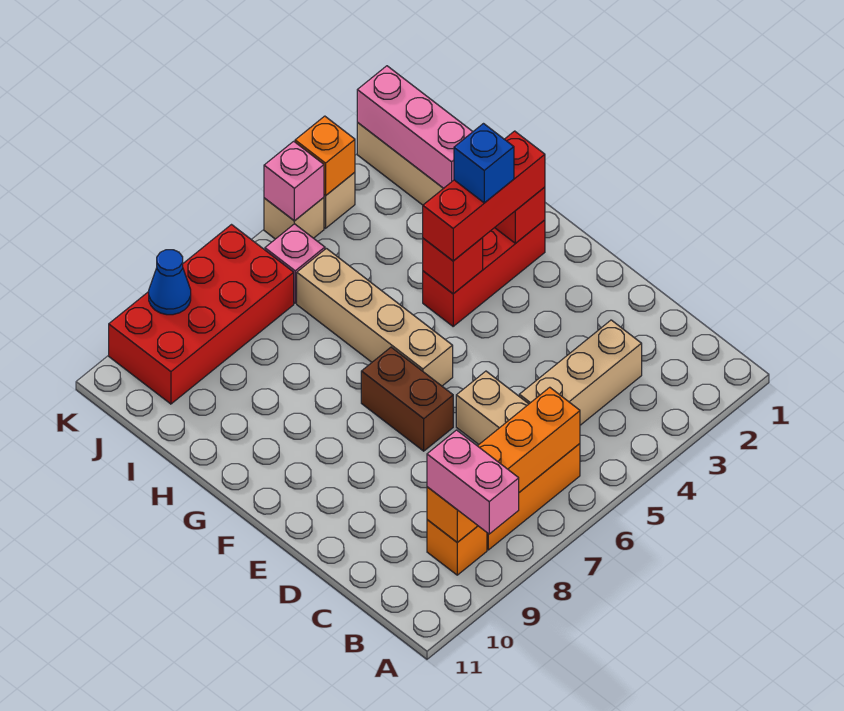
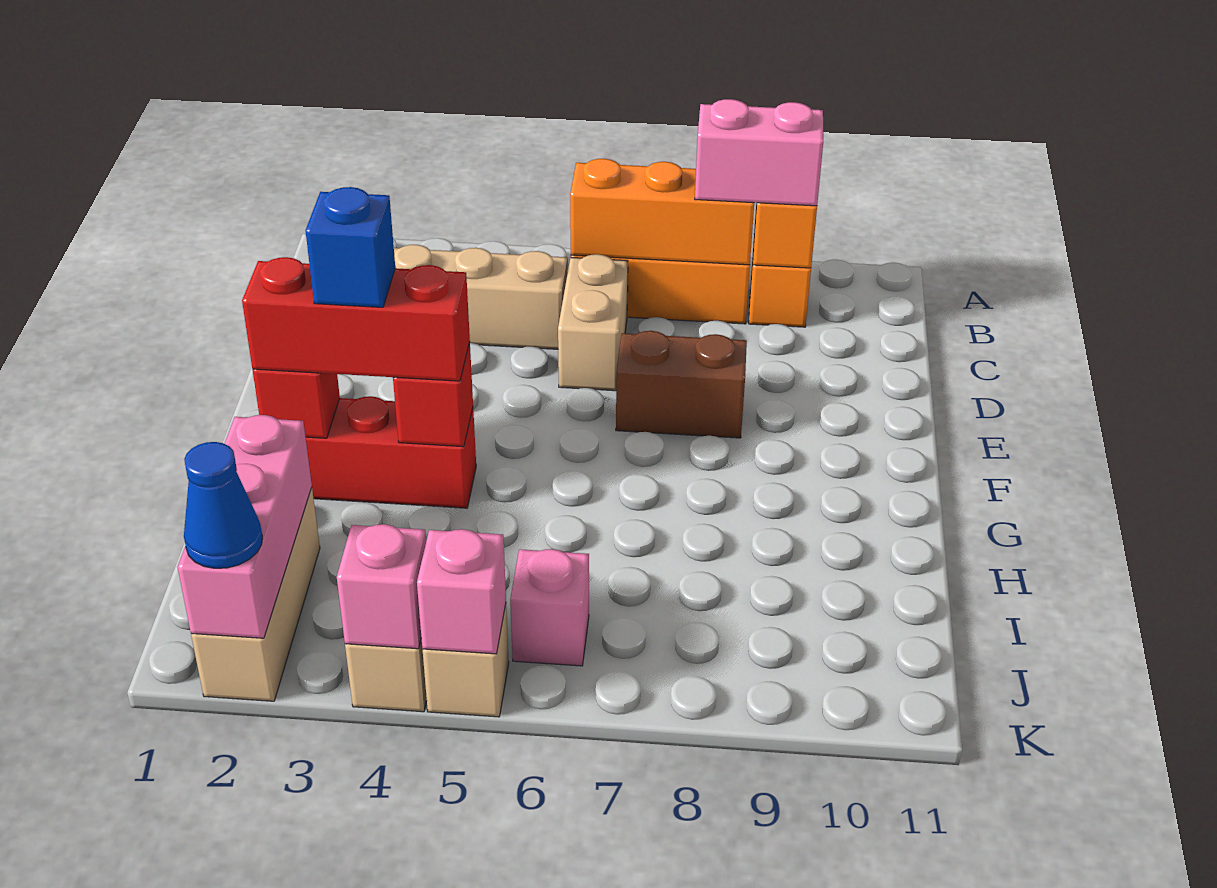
pink 1x2 brick [427,430,519,534] -> pink 1x2 brick turned to [695,99,823,206]
brown 1x2 brick [361,347,453,451] -> brown 1x2 brick turned to [616,331,747,438]
tan 1x4 brick [297,248,453,386] -> none
red 2x4 brick [109,225,294,404] -> none
orange 1x1 brick [295,116,355,196] -> pink 1x1 brick [337,524,426,649]
blue 1x1 cone [149,250,191,315] -> blue 1x1 cone moved to [184,442,262,568]

